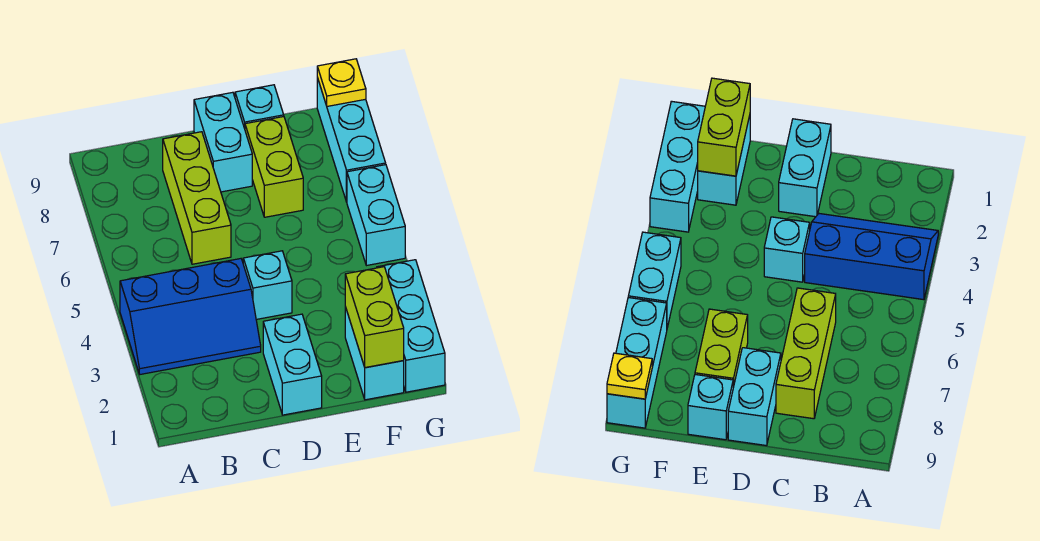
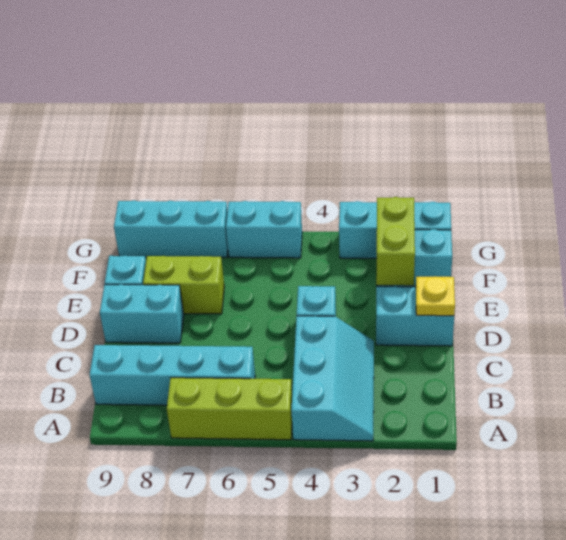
blue 2x3 slope [120,259,261,374] -> cyan 2x3 slope [291,316,374,441]
none -> cyan 1x4 brick [90,345,255,405]
lime 1x3 brick [163,132,231,264] -> lime 1x3 brick moved to [167,378,292,440]
lime 1x2 brick [345,267,404,368] -> lime 1x2 brick turned to [376,197,415,285]
yellow 1x1 plate [317,59,366,106] -> yellow 1x1 plate moved to [416,276,455,316]

